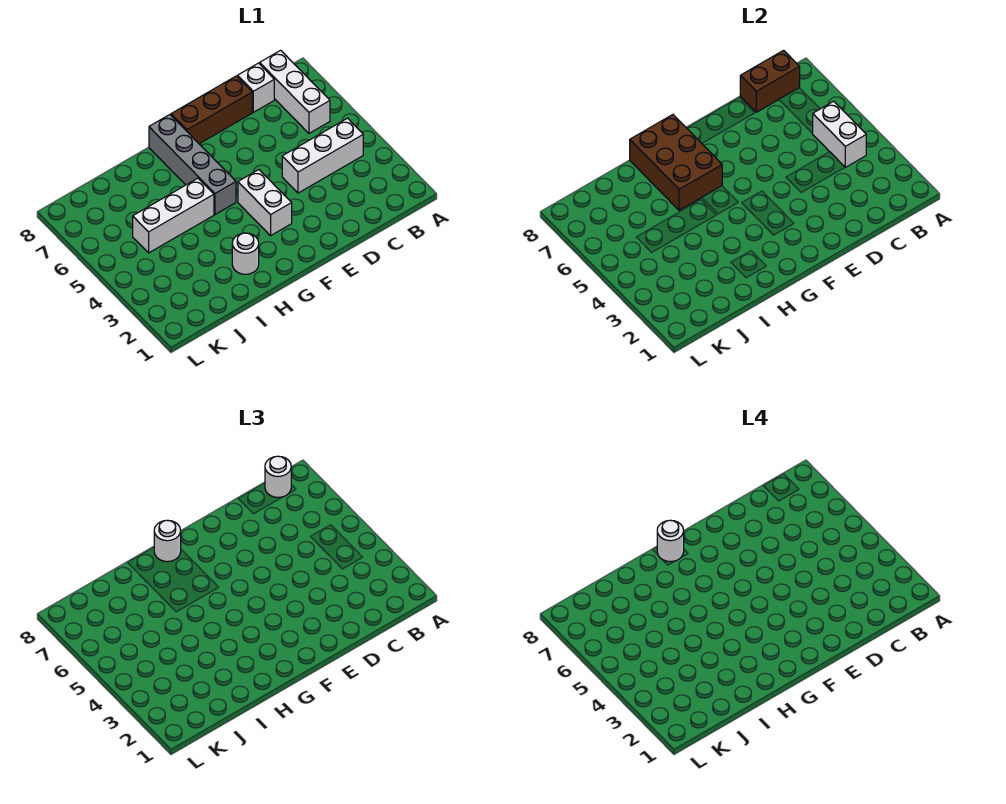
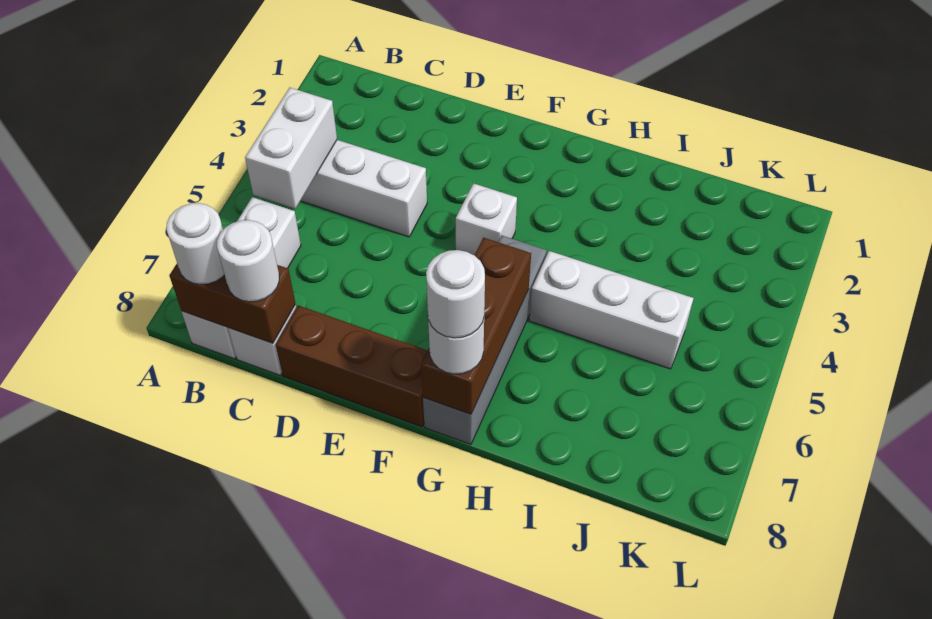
white 1x2 brick [238,170,292,236] -> white 1x1 brick [456,183,517,255]
brown 2x3 brick [630,115,722,210] -> brown 1x3 brick [421,238,531,414]
white 1x1 round brick [232,233,259,274] -> white 1x1 round brick moved to [217,220,279,302]

